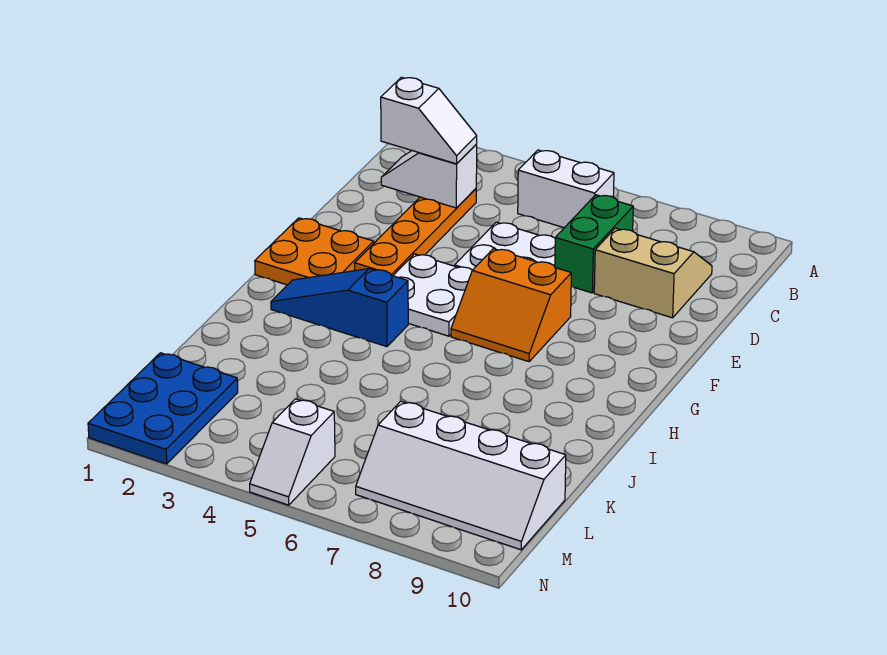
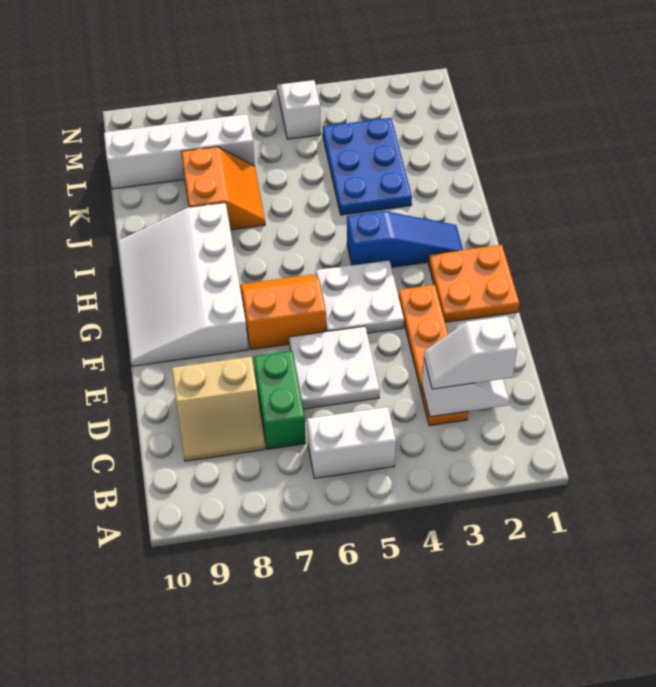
none -> white 3x4 slope [118,202,248,366]
none -> orange 2x2 slope [181,147,265,230]
blue 2x3 plate [88,353,238,464] -> blue 2x3 plate moved to [323,118,412,215]

